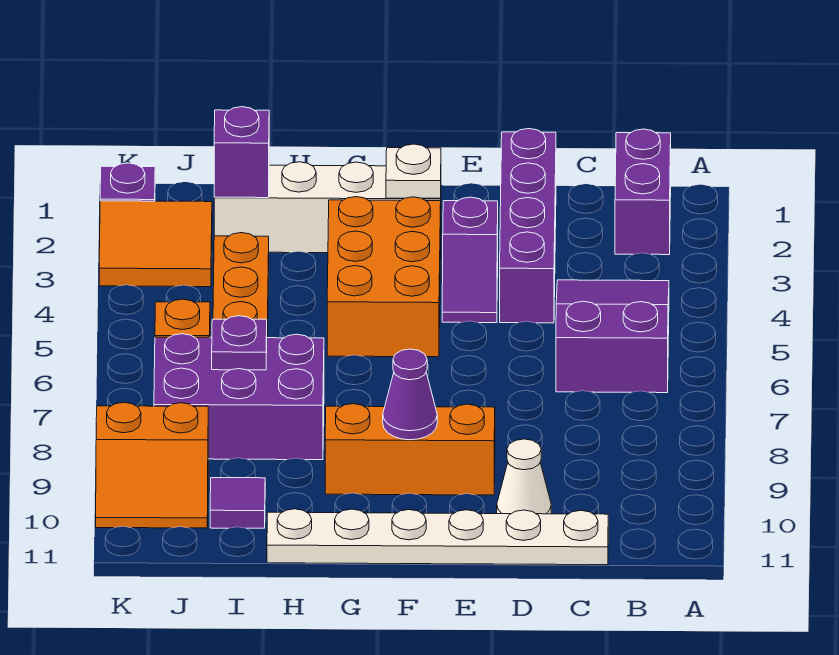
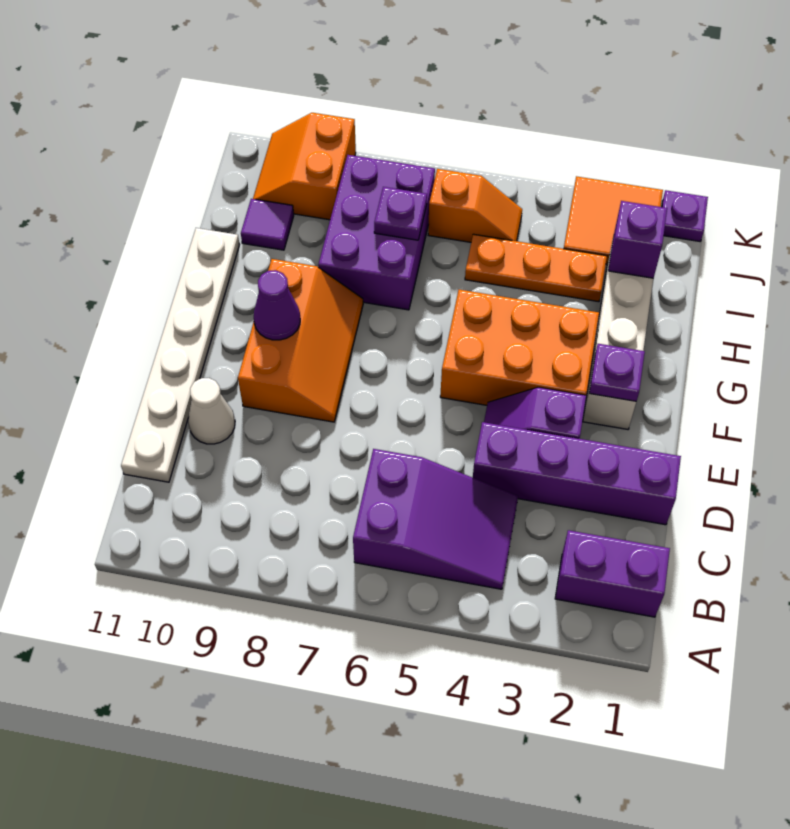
white 1x1 plate [386,144,441,198] -> purple 1x1 plate [589,344,645,401]

